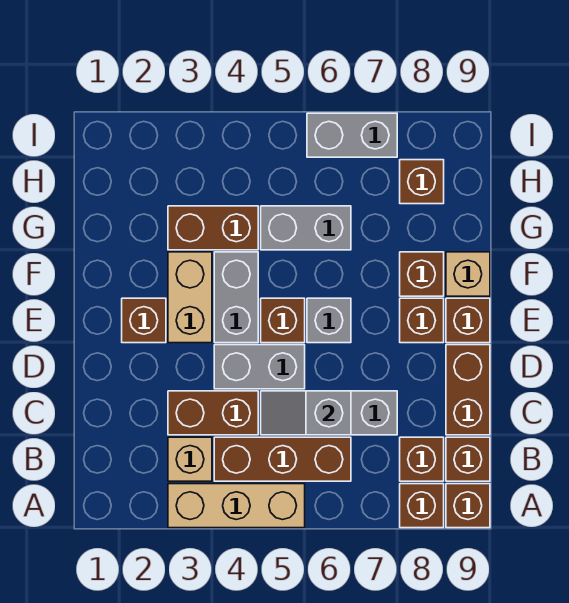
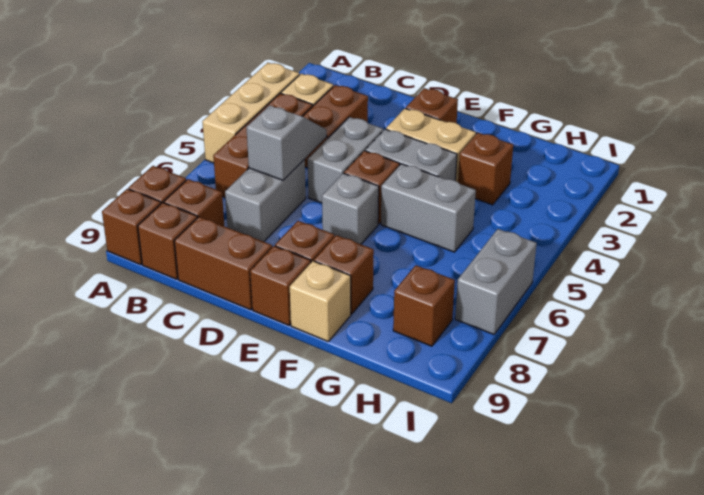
brown 1x2 brick [168,206,258,250] -> brown 1x1 brick [458,133,513,205]
grey 1x2 brick [261,206,351,250] -> grey 1x2 brick turned to [381,164,476,252]

